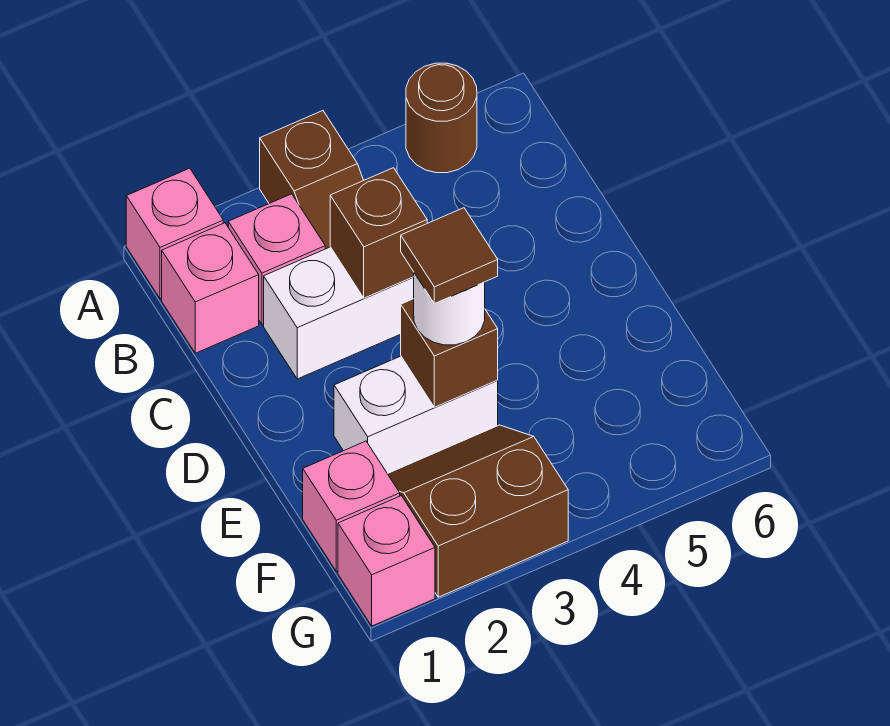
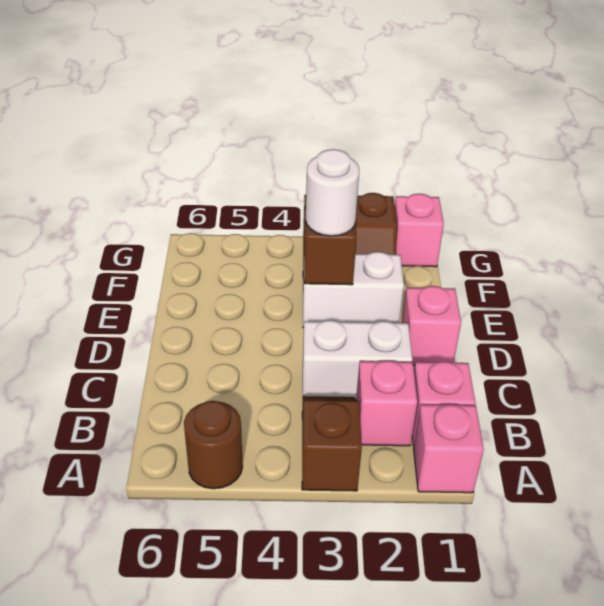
brown 1x1 brick [330,168,427,298] -> none
brown 1x1 tile [401,208,498,304] -> none
pink 1x1 brick [303,441,400,572] -> pink 1x1 brick moved to [402,286,461,365]

